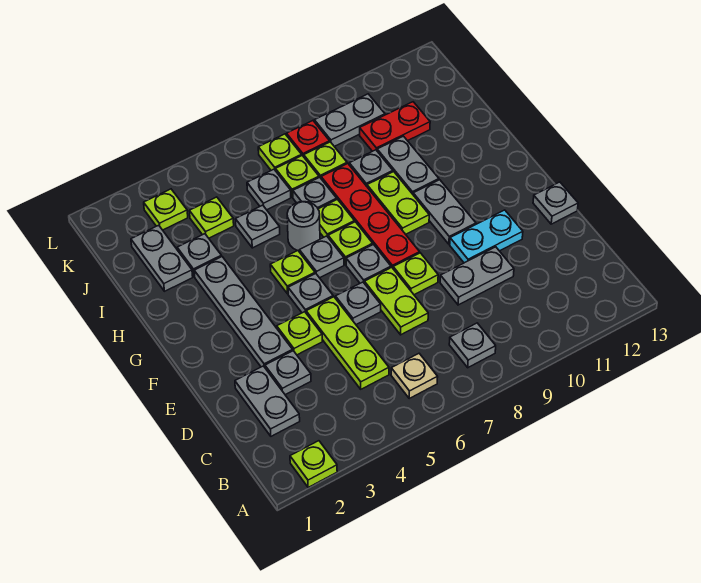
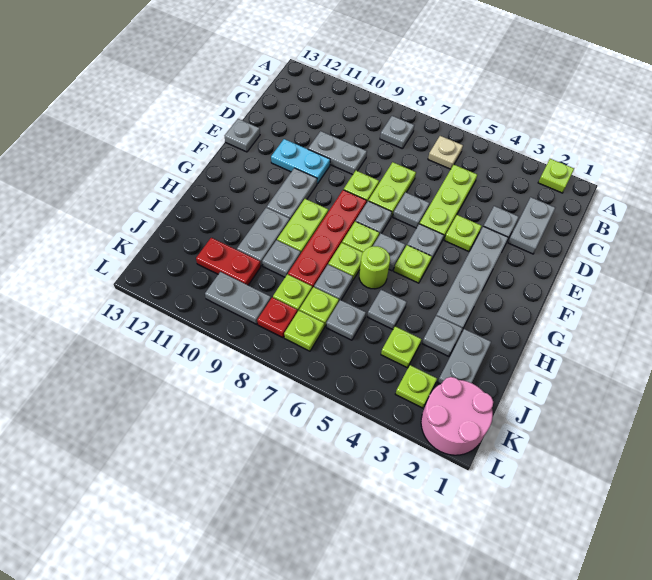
grey 1x1 round brick [287,202,320,251] -> lime 1x1 round brick [359,246,390,289]
none -> pink 2x2 round brick [421,377,493,455]

